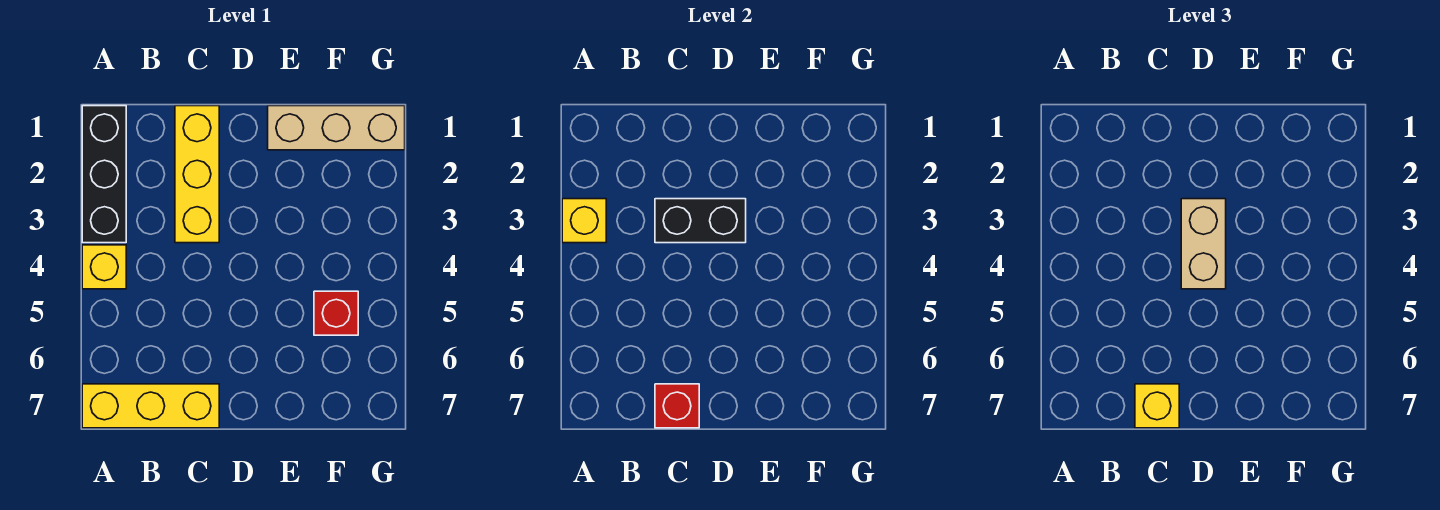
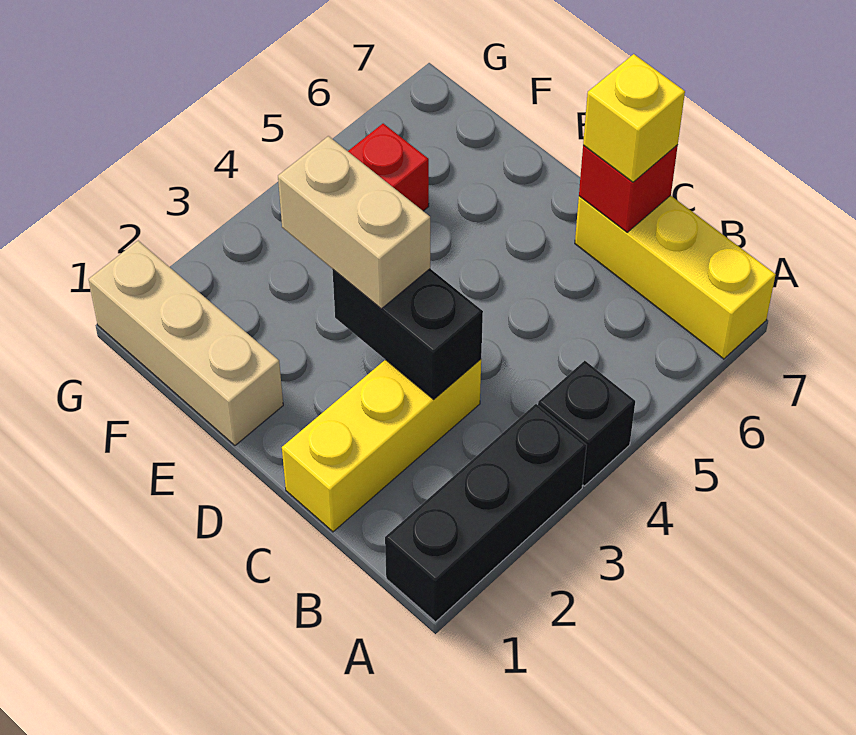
yellow 1x1 brick [562,199,606,243] -> none
yellow 1x1 brick [82,245,126,289] -> black 1x1 brick [538,361,635,486]
tan 1x2 brick [1181,199,1226,289] -> tan 1x2 brick turned to [278,136,430,309]

